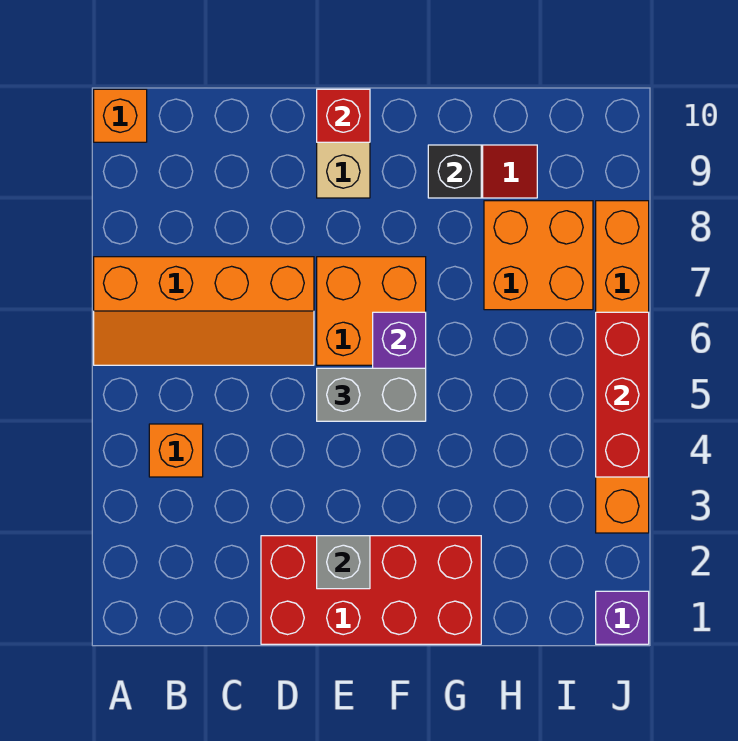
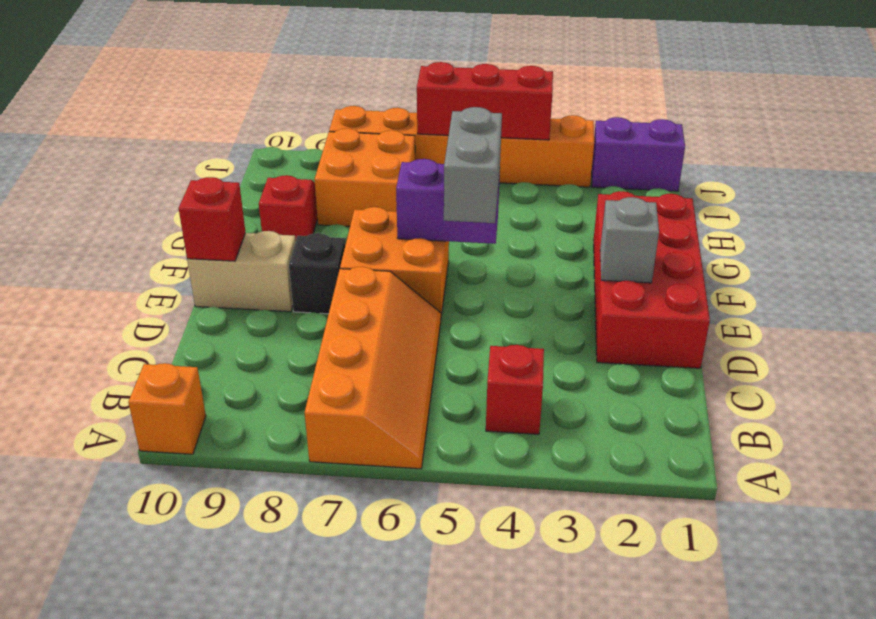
orange 1x1 brick [149,424,203,477] -> red 1x1 brick [486,345,544,434]
black 1x1 brick [428,145,481,198] -> black 1x1 brick moved to [289,233,345,314]
purple 1x1 brick [596,591,649,644] -> purple 1x2 brick [592,117,685,191]

